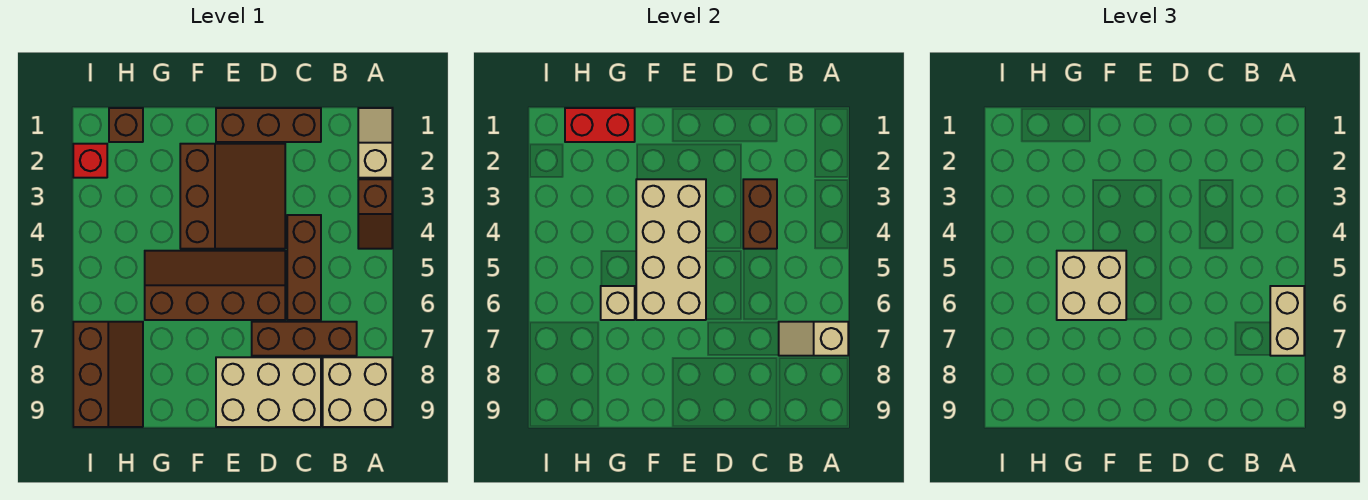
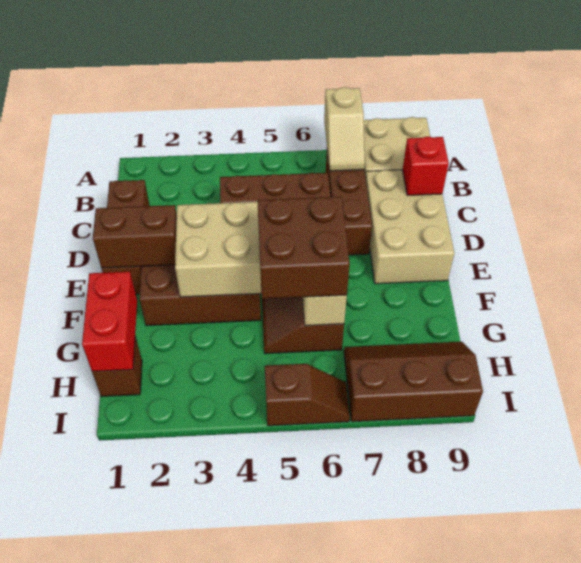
tan 1x2 slope [358,108,392,178] -> none
brown 1x2 slope [358,179,392,249] -> brown 1x2 slope moved to [265,364,350,426]
tan 1x2 brick [1270,286,1304,356] -> none
brown 1x2 brick [743,179,777,249] -> brown 1x2 brick moved to [93,205,177,268]
tan 2x2 brick [1057,251,1126,320] -> brown 2x2 brick [257,197,350,299]
red 1x1 brick [73,144,107,178] -> red 1x1 brick moved to [403,137,449,195]

